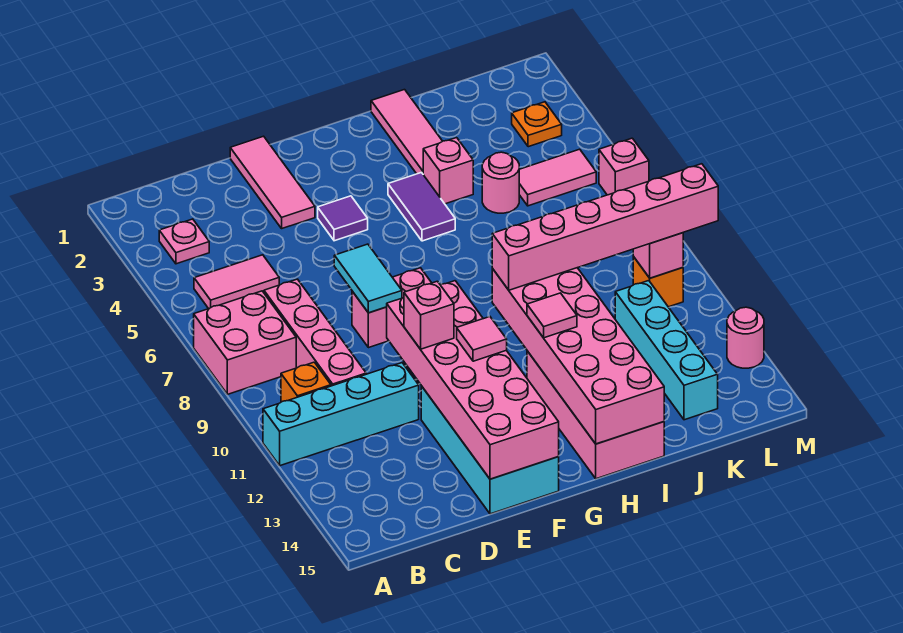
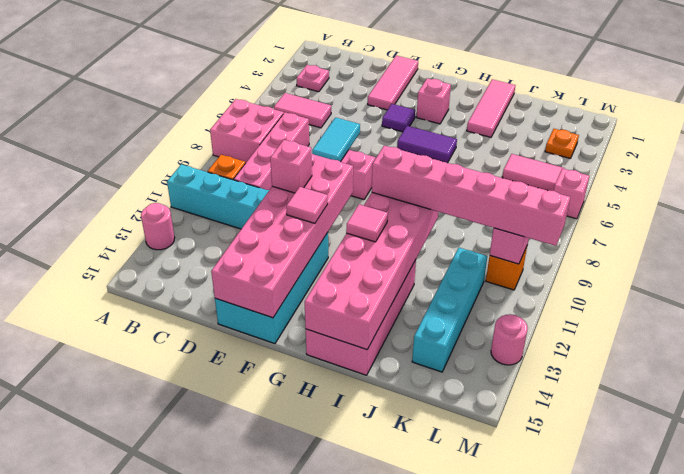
purple 1x2 tile [388,173,455,241] -> purple 1x2 tile turned to [397,126,457,163]
pink 1x1 brick [423,138,473,204] -> pink 1x1 brick moved to [417,78,451,124]
pink 1x1 round brick [482,152,519,213] -> pink 1x1 round brick moved to [141,203,175,250]

